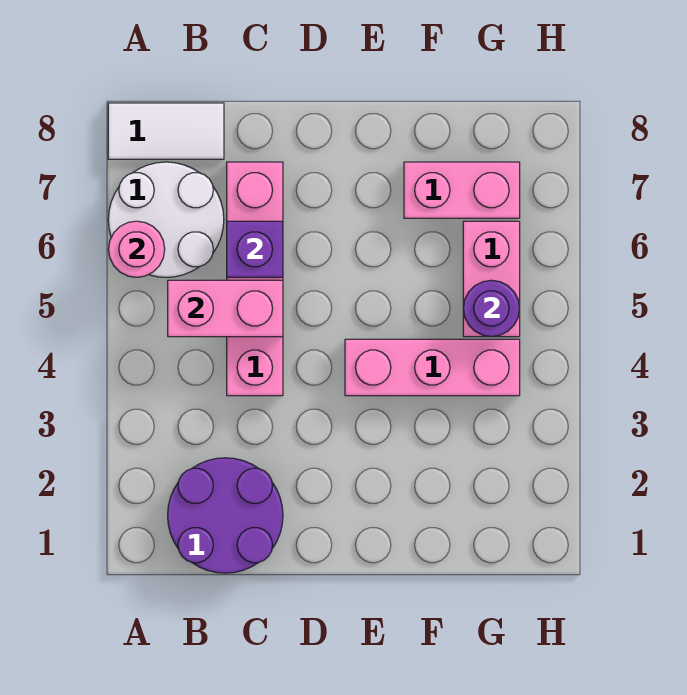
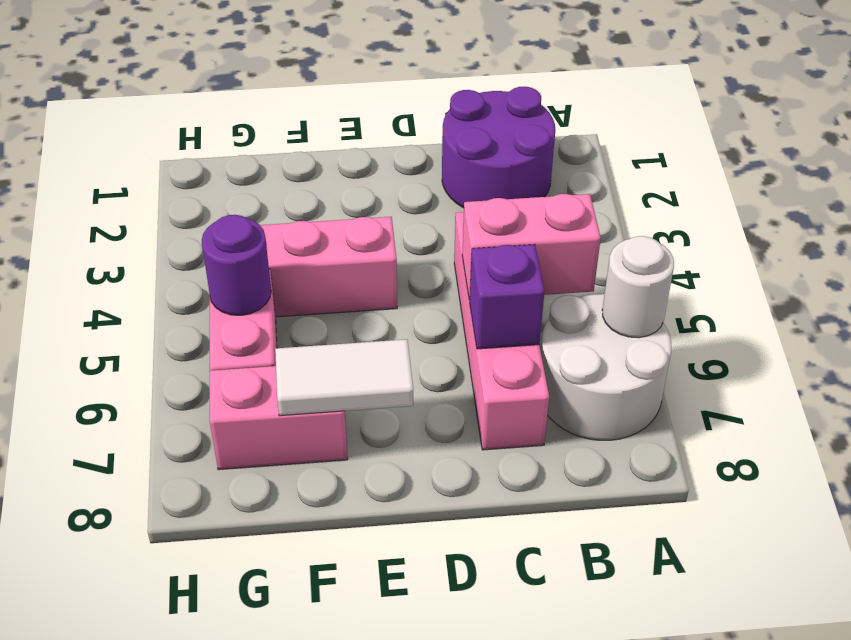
pink 1x1 round brick [108,221,165,277] -> white 1x1 round brick [602,236,674,338]
white 1x2 tile [108,103,224,159] -> white 1x2 tile moved to [275,339,413,416]

